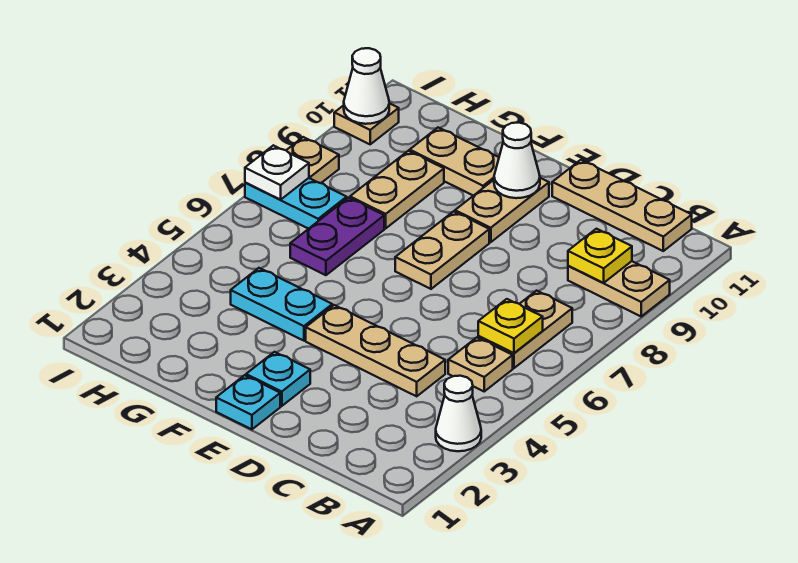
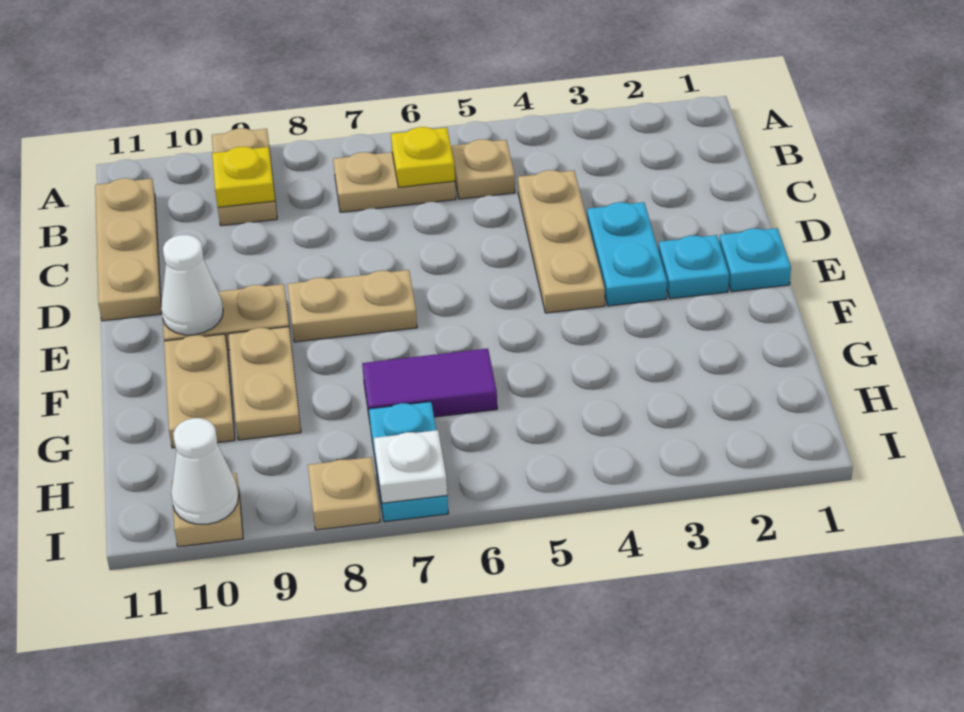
white 1x1 cone [436,376,481,451] -> none
cyan 1x2 plate [231,268,332,341] -> cyan 1x2 plate moved to [587,202,667,306]
purple 1x2 plate [290,198,384,275] -> purple 1x2 tile [362,348,497,421]
tan 1x2 plate [350,151,444,228] -> tan 1x2 plate turned to [228,327,301,440]

